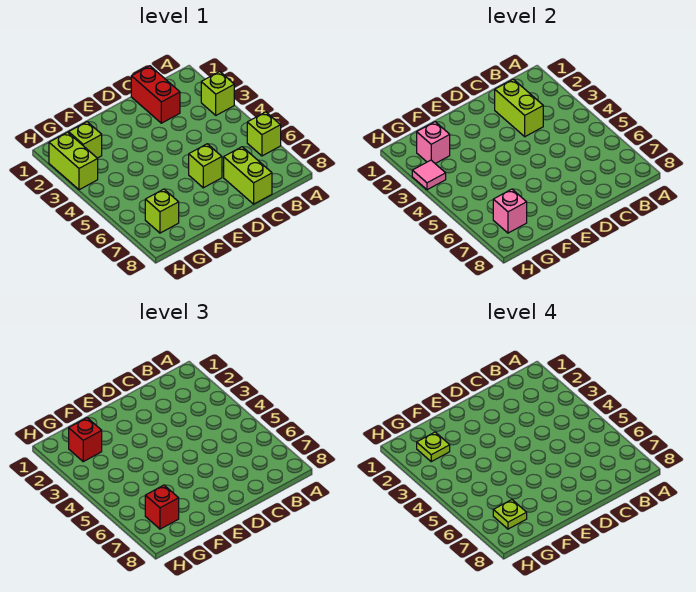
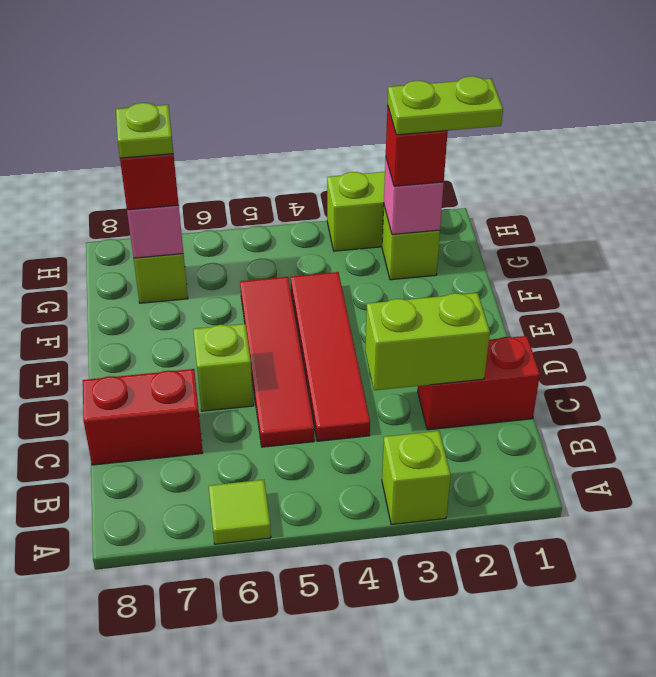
lime 1x1 brick [247,112,281,156] -> lime 1x1 tile [209,480,271,544]
none -> red 1x4 tile [291,272,370,441]
none -> red 1x4 tile [240,277,314,447]
lime 1x2 brick [224,147,272,204] -> red 1x2 brick [83,369,203,465]
lime 1x1 plate [417,432,450,462] -> lime 1x2 plate [388,76,503,135]
pink 1x1 tile [412,160,446,190] -> none

